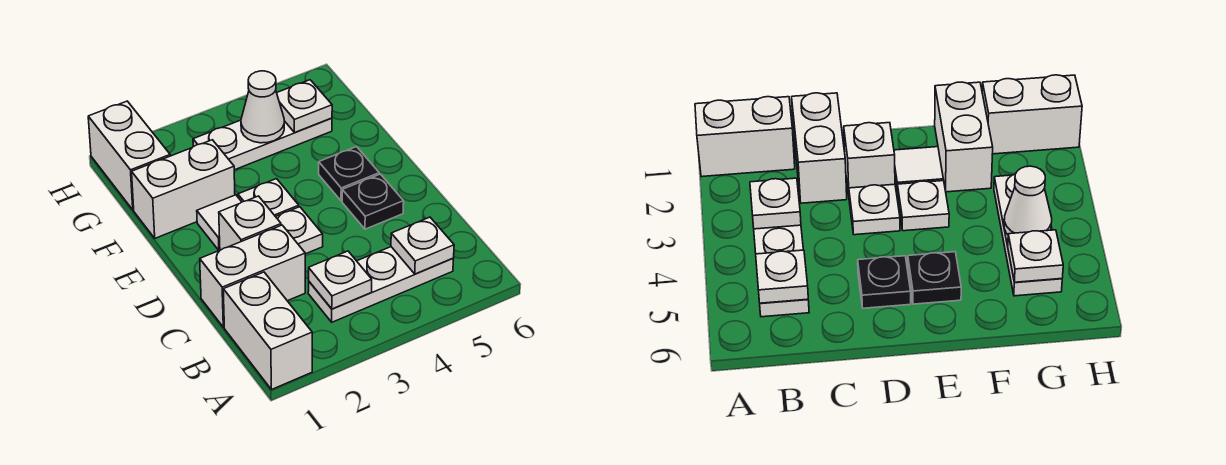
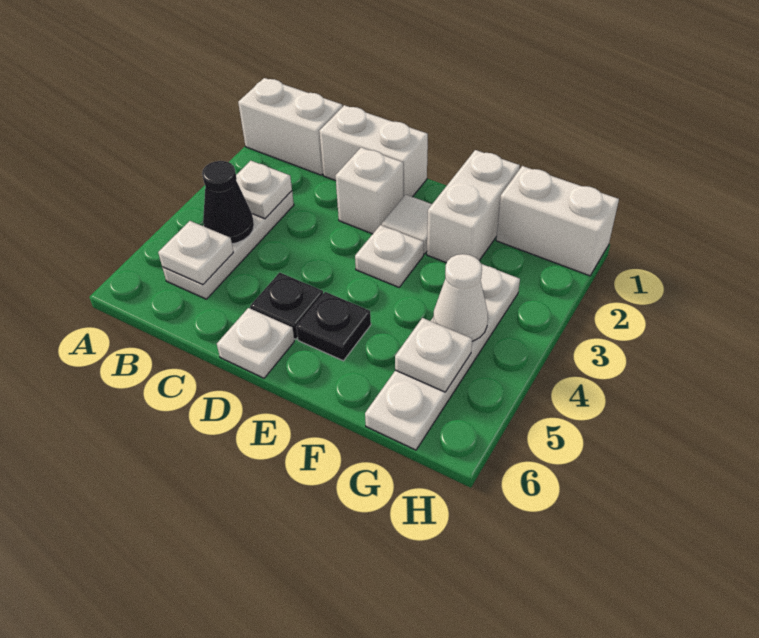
none -> black 1x1 cone [202,161,254,244]
white 1x2 brick [200,225,305,327] -> white 1x2 brick turned to [319,105,428,197]
white 1x1 plate [275,207,323,254] -> white 1x1 plate moved to [217,308,294,378]
white 1x3 plate [193,118,332,170] -> white 1x4 plate [365,264,520,450]

